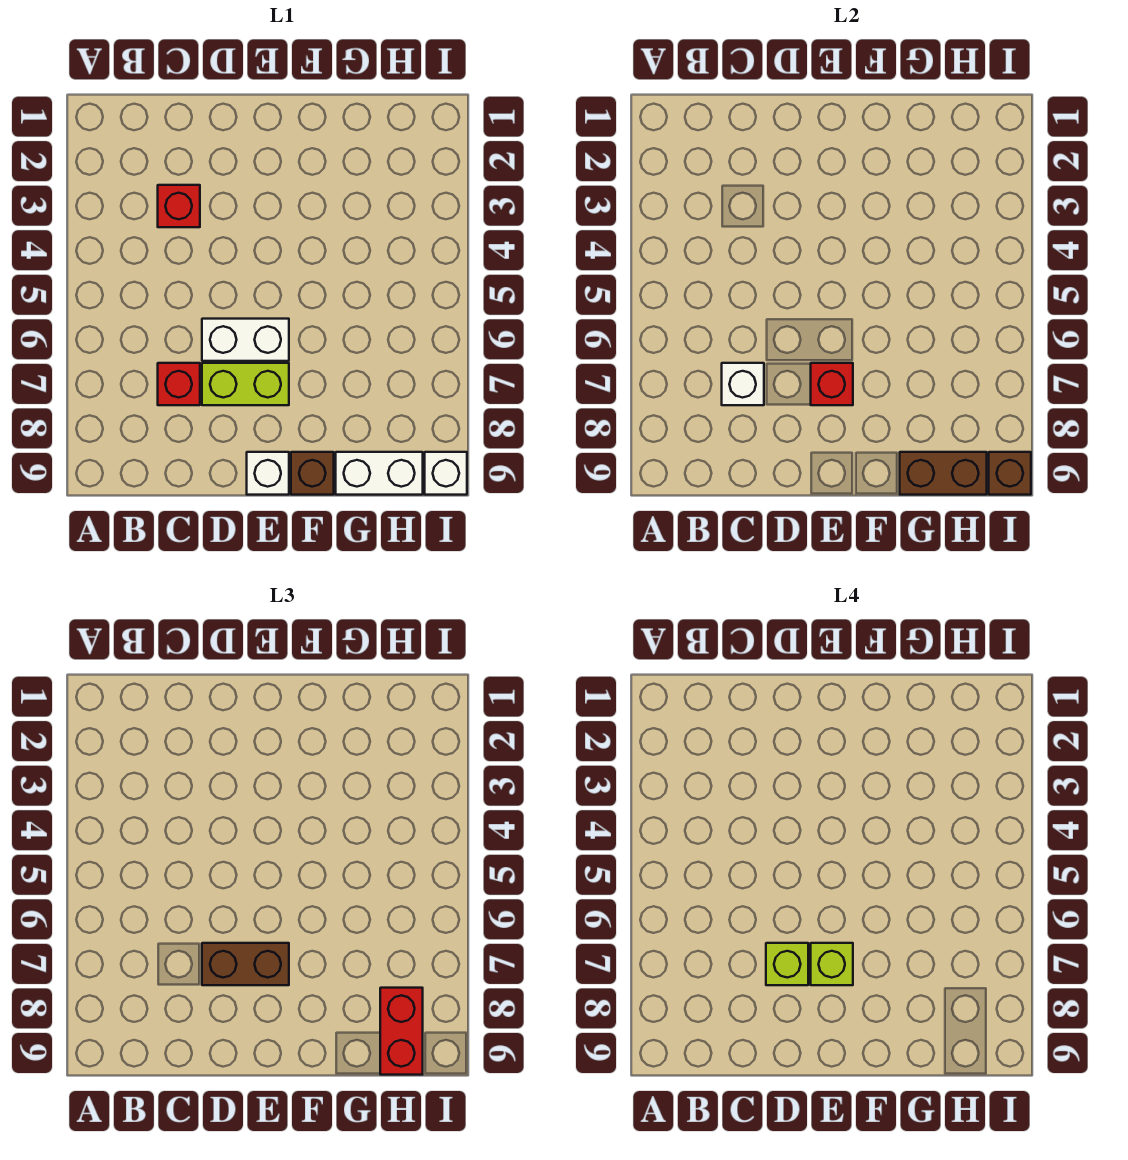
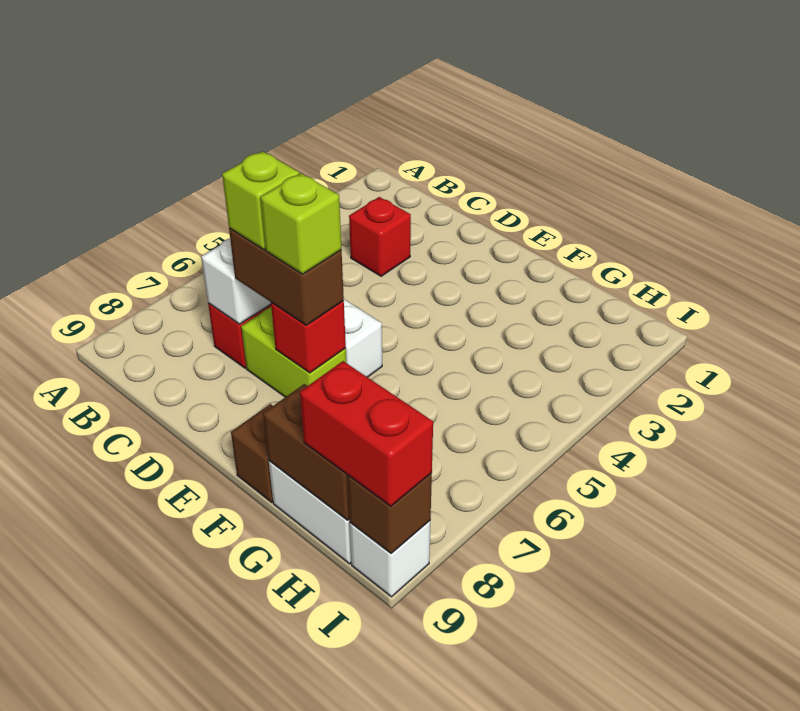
white 1x1 brick [247,452,289,495] -> none
red 1x2 brick [380,988,423,1075] -> red 1x2 brick turned to [300,361,433,506]

